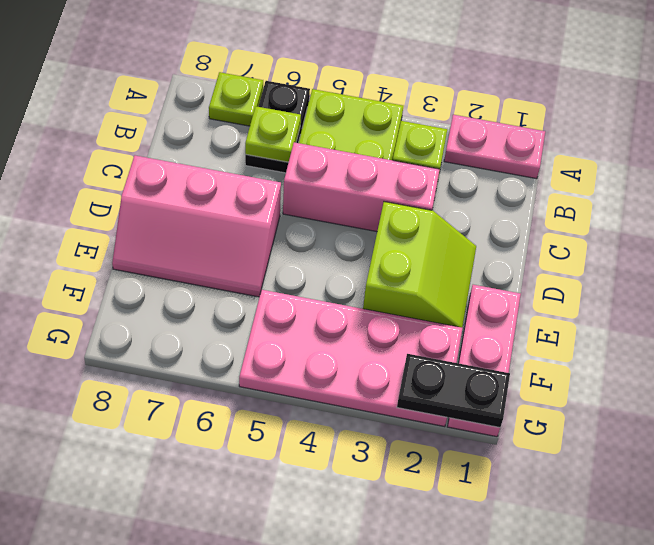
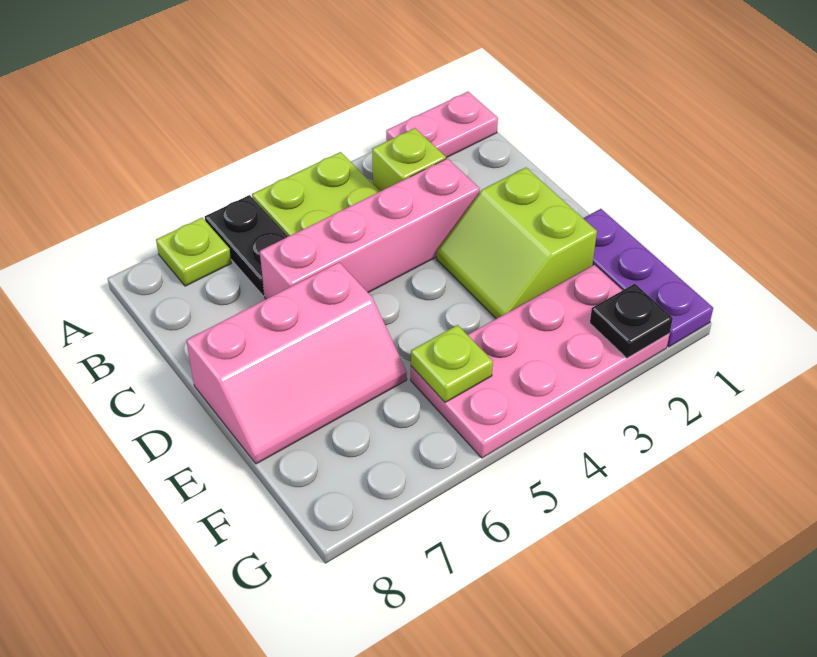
lime 1x1 plate [245,106,301,162] -> lime 1x1 plate moved to [411,325,493,403]
pink 1x3 brick [283,142,440,232] -> pink 1x4 brick [260,159,480,299]
lime 2x2 slope [363,202,476,328] -> lime 2x2 slope turned to [437,168,597,319]
pink 1x3 plate [448,285,521,437] -> purple 1x3 plate [583,209,713,347]
black 1x2 plate [397,354,510,428] -> black 1x1 plate [590,284,673,358]

